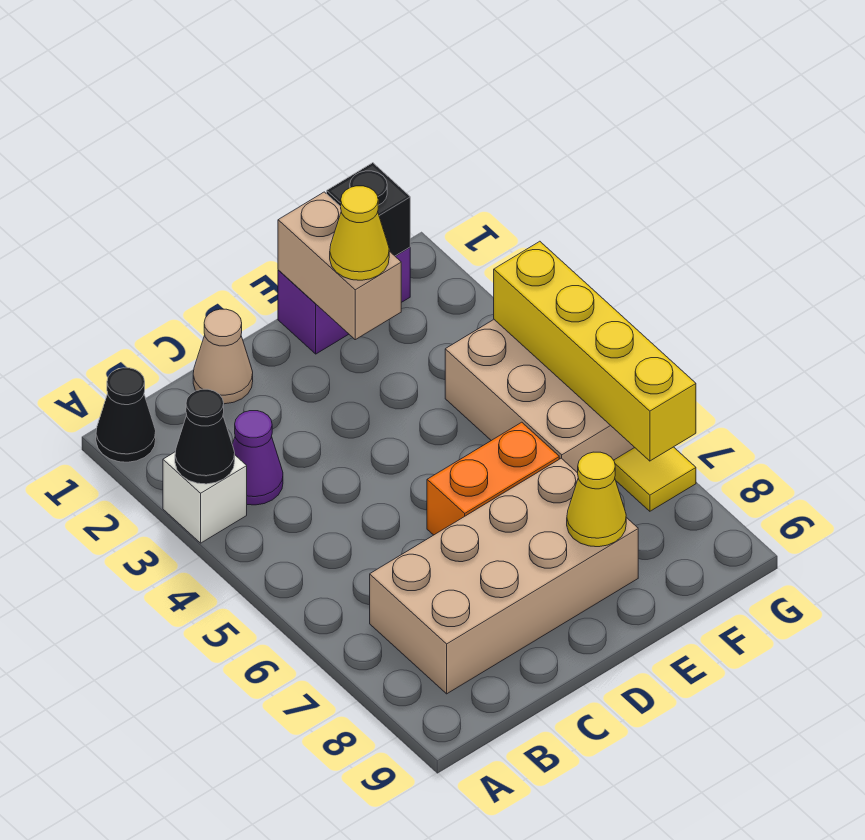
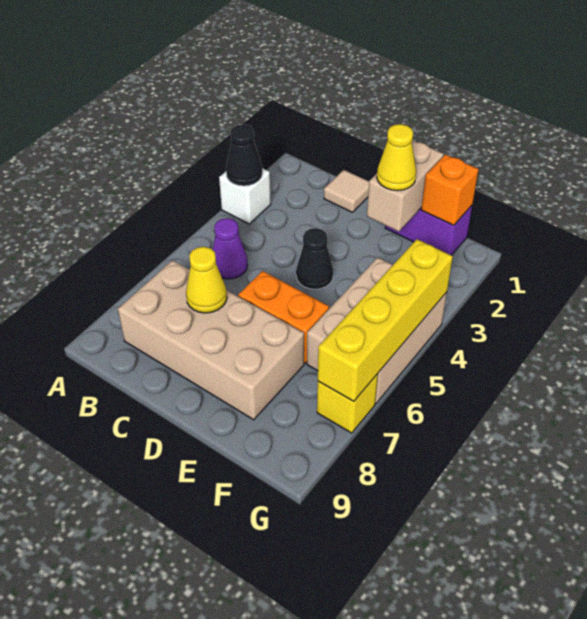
black 1x1 cone [96,368,156,462] -> black 1x1 cone moved to [296,228,333,289]
purple 1x1 cone [232,411,283,505] -> purple 1x1 cone moved to [213,218,248,279]
tan 1x1 cone [193,309,253,404] -> tan 1x1 tile [324,170,369,212]
yellow 1x1 cone [567,452,626,547] -> yellow 1x1 cone moved to [186,247,227,313]
black 1x1 brick [327,163,410,256] -> orange 1x1 brick [421,155,479,225]
yellow 1x1 tile [614,447,696,511] -> yellow 1x1 brick [317,374,378,433]

